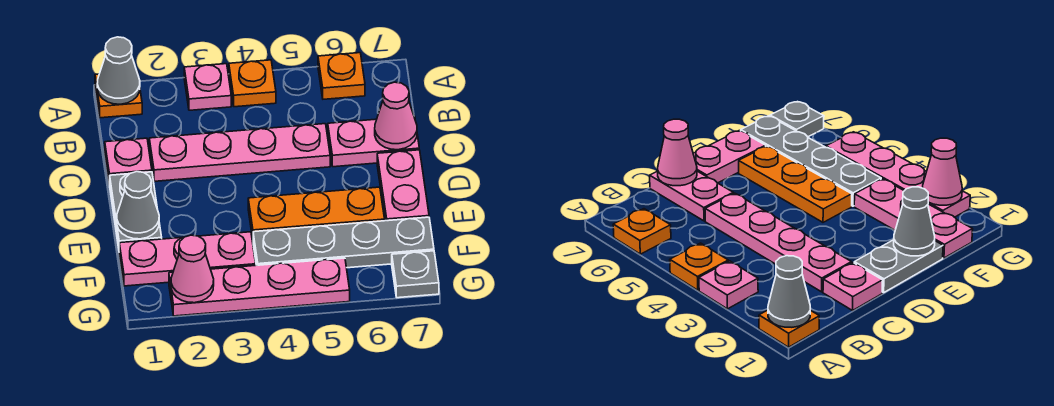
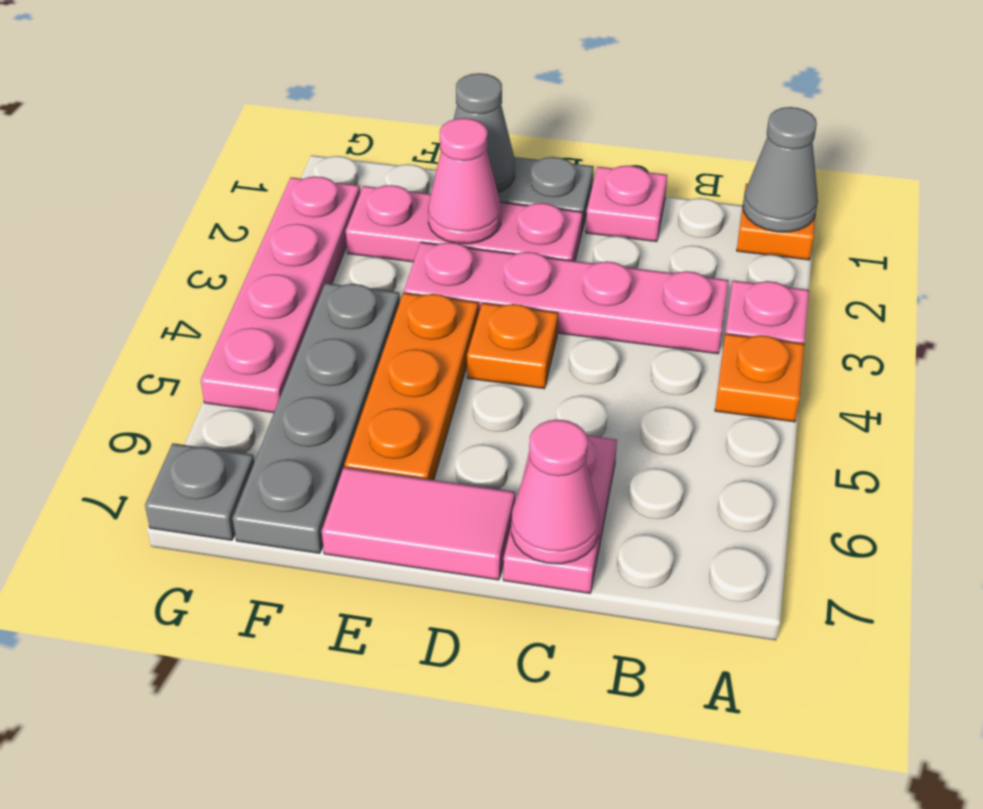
orange 1x1 plate [318,53,365,99] -> orange 1x1 plate moved to [467,303,558,389]
pink 1x4 plate [149,124,330,181] -> pink 1x4 plate turned to [404,242,729,354]
pink 1x2 plate [377,150,429,221] -> pink 1x2 tile [322,468,515,580]
pink 1x3 plate [119,232,256,286] -> pink 1x3 plate turned to [346,185,583,262]
pink 1x1 cone [171,235,214,303] -> pink 1x1 cone moved to [428,118,501,244]

